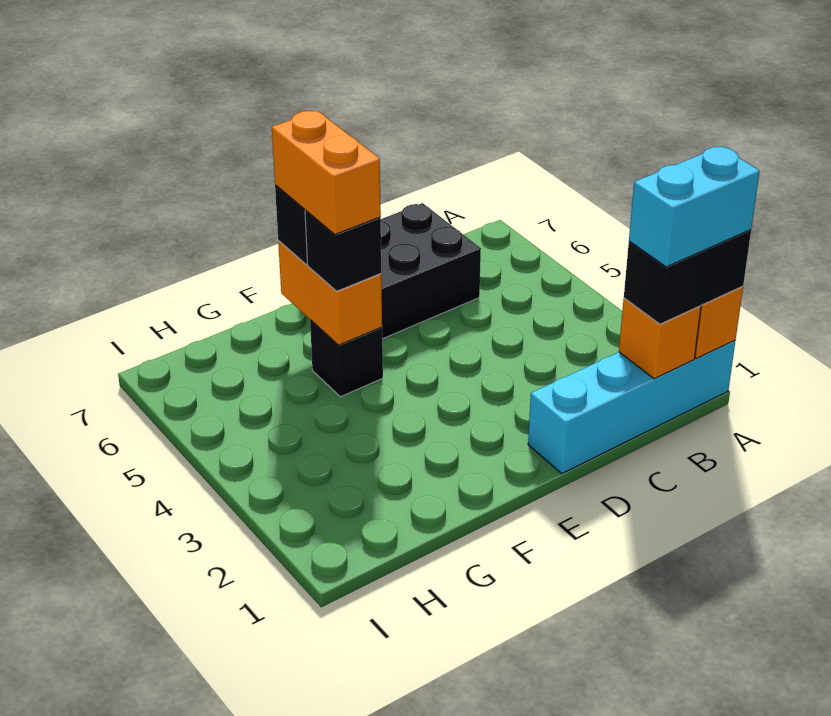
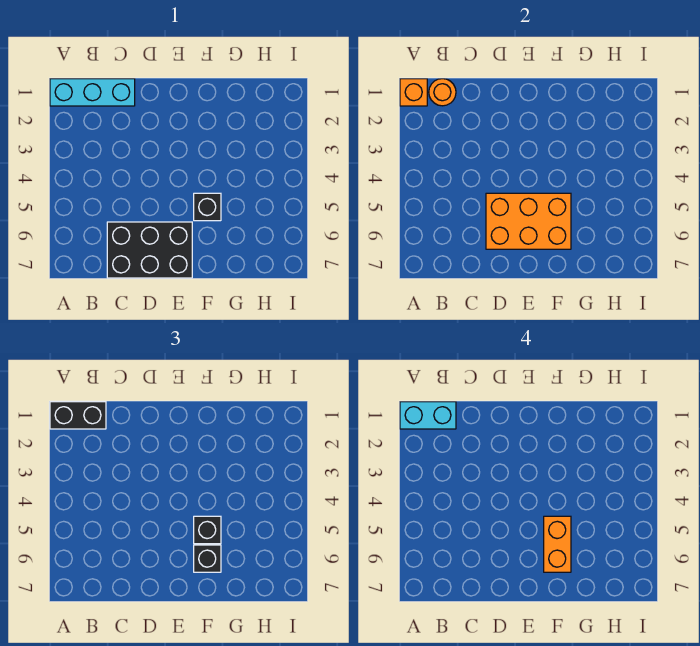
cyan 1x4 brick [528,340,735,473] -> cyan 1x3 brick [50,79,135,106]
orange 1x1 brick [619,298,701,379] -> orange 1x1 round brick [429,79,456,106]
orange 1x2 brick [278,241,382,345] -> orange 2x3 brick [486,193,571,249]

